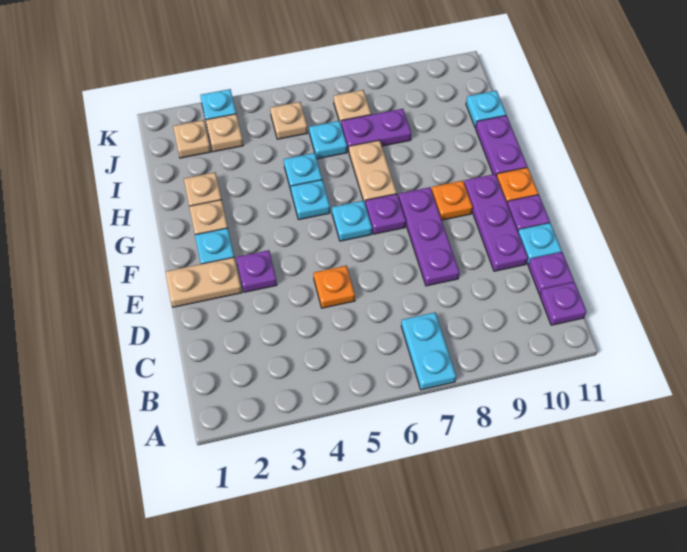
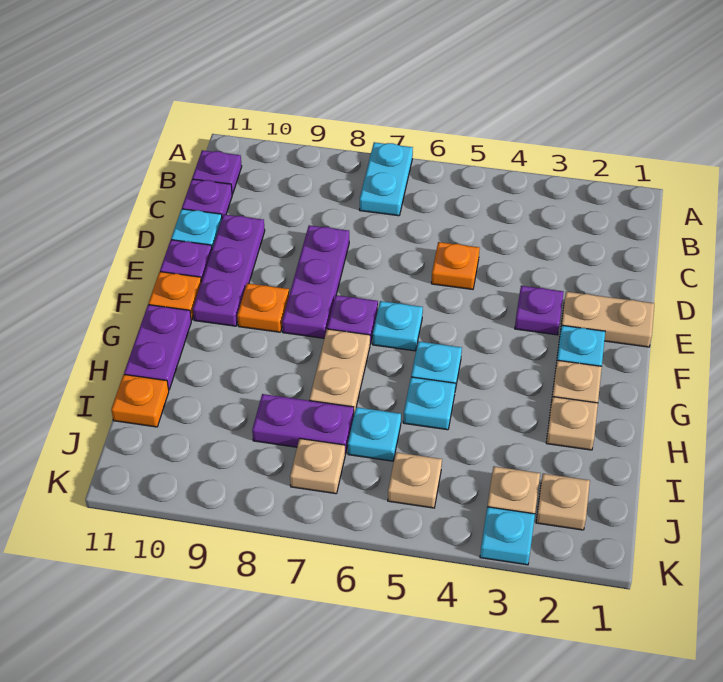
cyan 1x1 plate [466,91,506,128] -> orange 1x1 plate [111,375,169,427]

